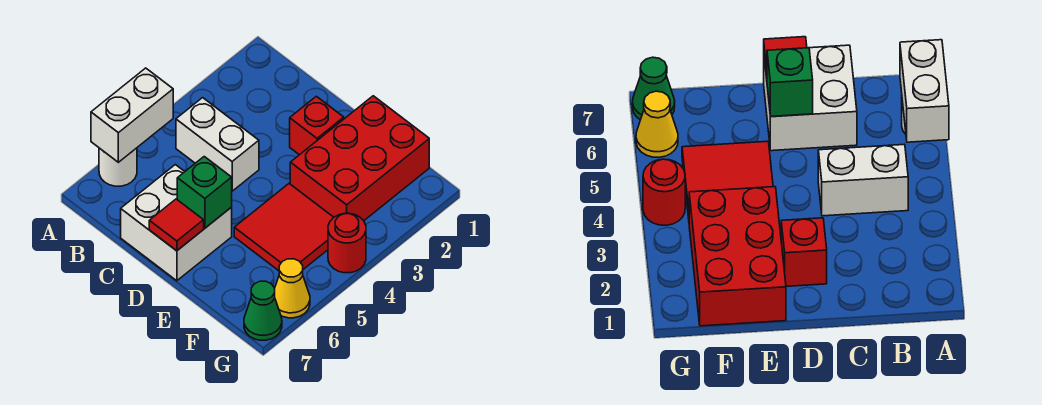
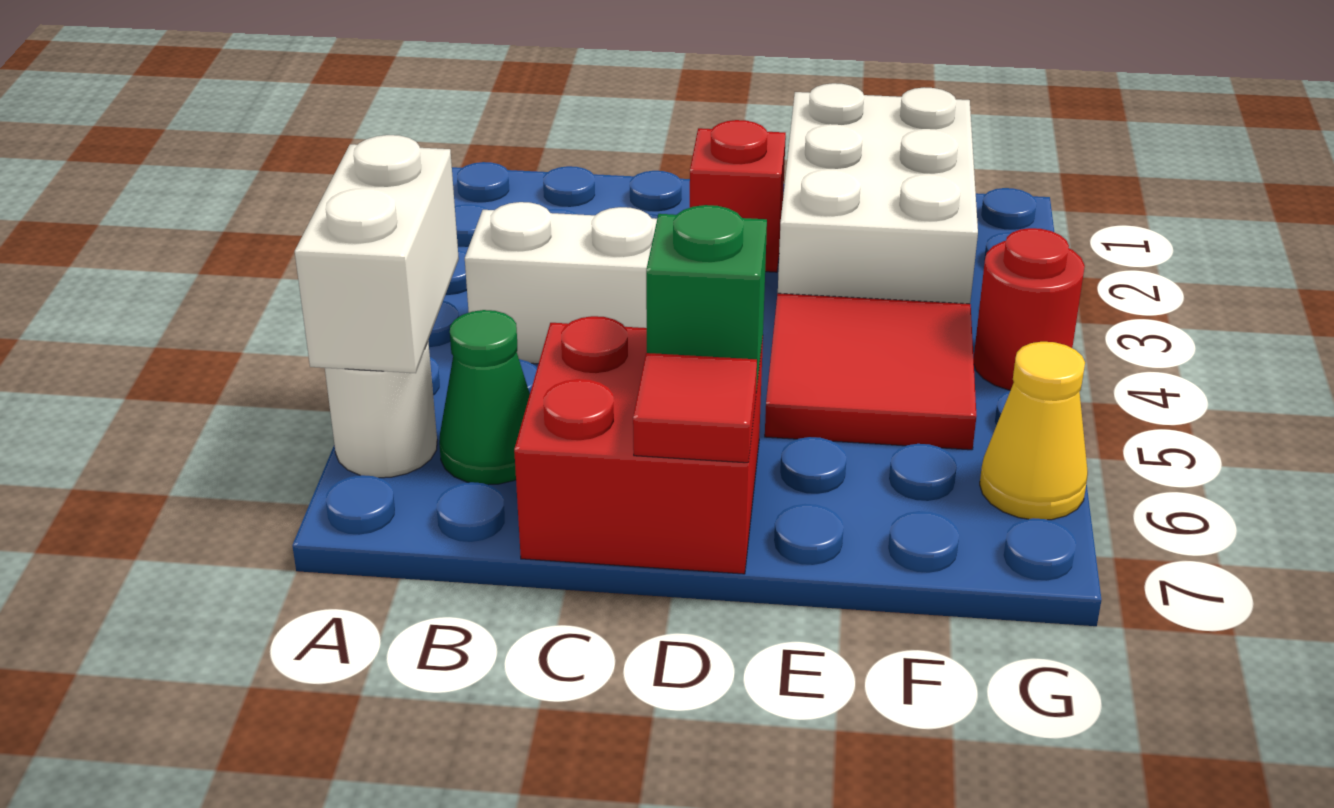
white 2x2 brick [121,165,232,281] -> red 2x2 brick [514,316,763,574]
red 2x3 brick [290,96,429,221] -> white 2x3 brick [778,83,978,304]
green 1x1 cone [244,281,282,340] -> green 1x1 cone moved to [439,310,530,485]

